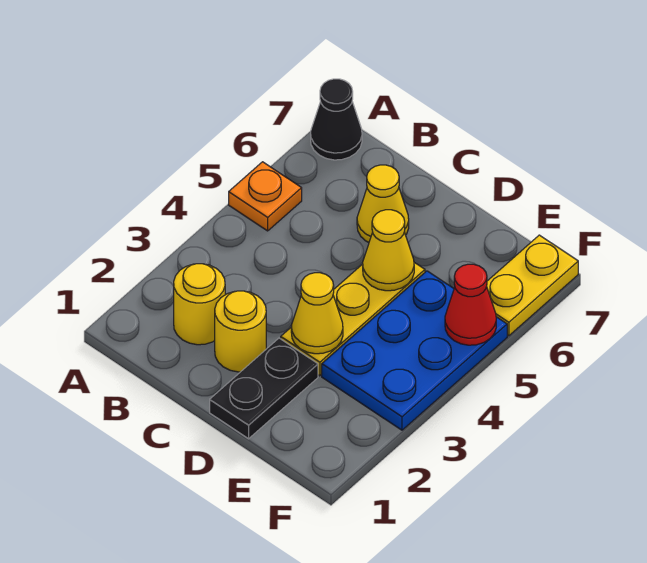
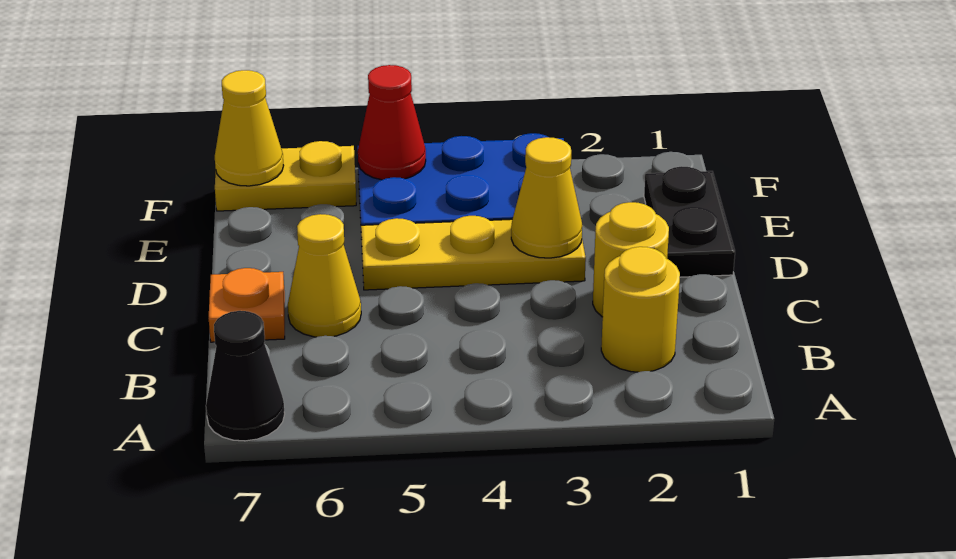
orange 1x1 plate [229,162,302,231] -> orange 1x1 plate moved to [209,268,285,342]
black 1x2 plate [210,338,318,439] -> black 1x2 plate turned to [644,166,735,277]
yellow 1x1 cone [363,210,414,291] -> yellow 1x1 cone moved to [215,70,284,186]

